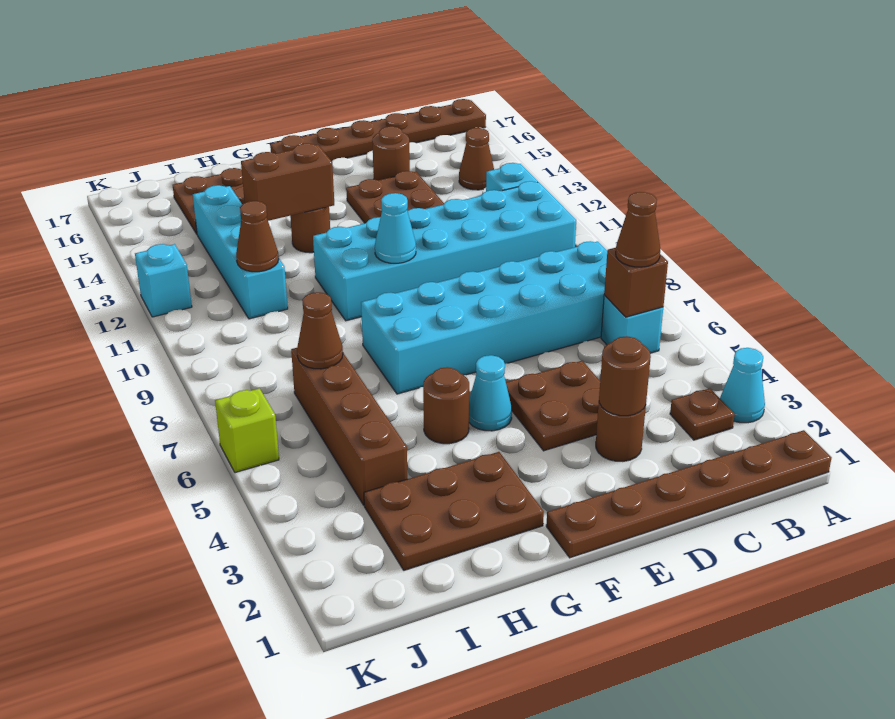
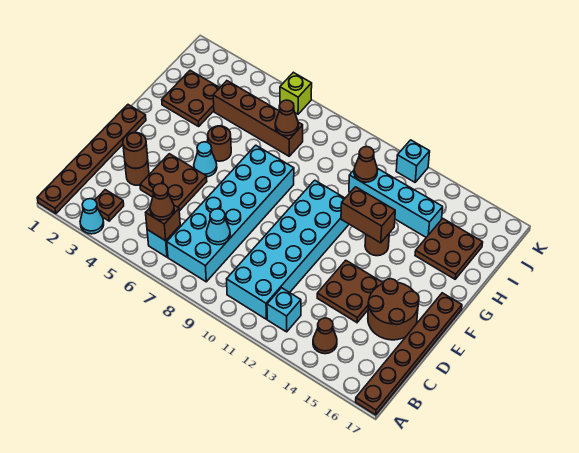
brown 1x1 round brick [372,126,410,180] -> brown 2x2 round brick [368,279,419,340]
cyan 1x1 cone [375,193,416,263] -> cyan 1x1 cone moved to [206,209,230,245]
brown 2x3 plate [364,452,544,570] -> brown 2x2 plate [162,70,220,126]
brown 1x2 brick [241,143,334,221] -> brown 1x2 brick turned to [341,187,395,243]

